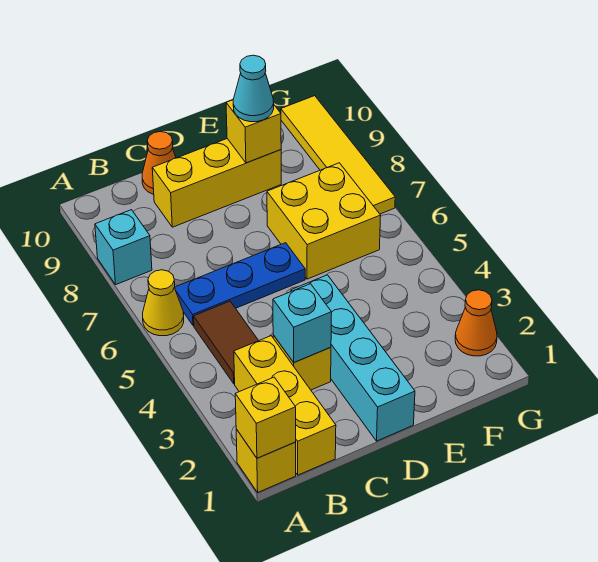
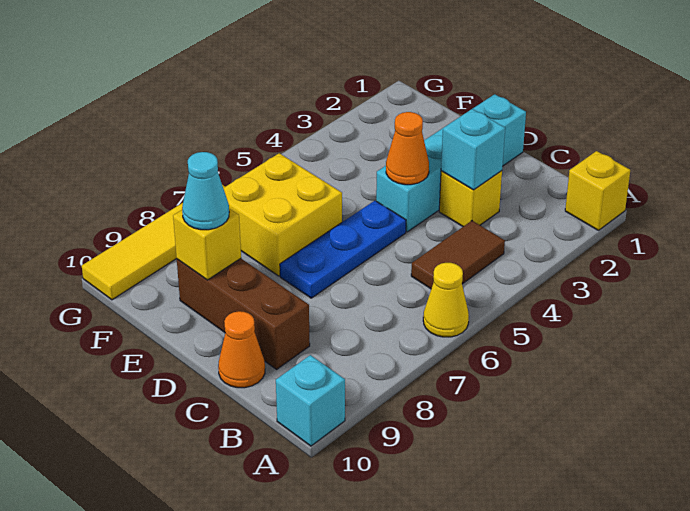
yellow 1x1 brick [235,377,296,458] -> none
cyan 1x1 brick [95,210,152,284] -> cyan 1x1 brick moved to [276,355,345,446]
yellow 1x3 brick [234,336,336,475] -> none
blue 1x3 plate [174,243,305,326] -> blue 1x3 plate turned to [280,201,406,298]
yellow 1x3 brick [152,139,281,227] -> brown 1x3 brick [177,259,310,369]
orange 1x1 cone [455,290,497,356] -> orange 1x1 cone moved to [386,112,429,185]

